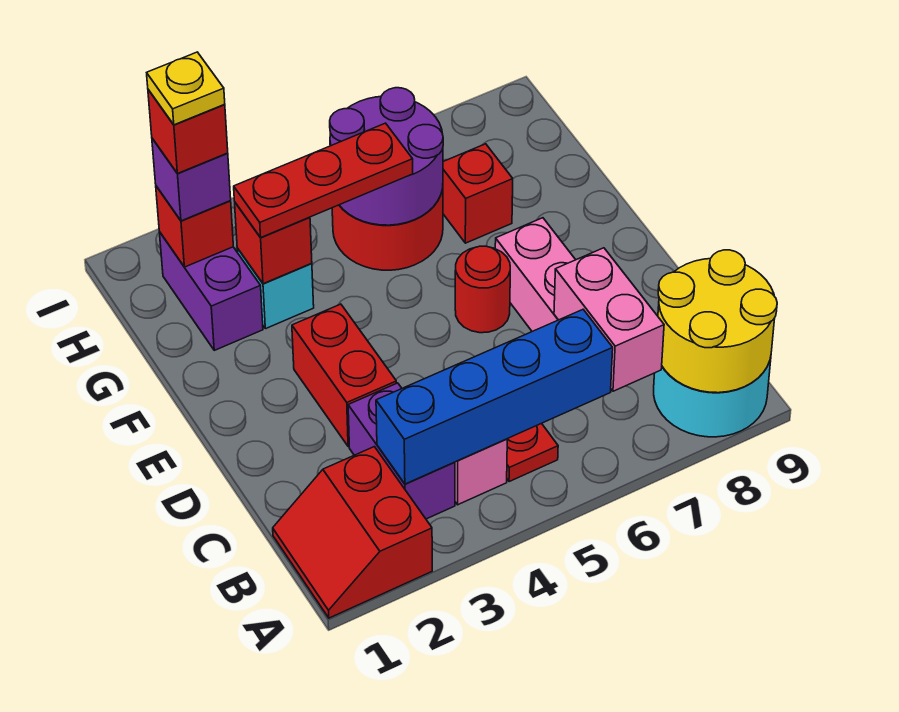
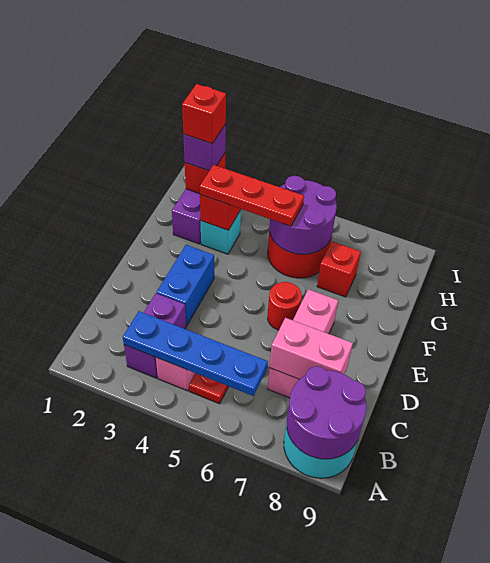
red 2x2 slope [273,447,432,618] -> none
yellow 2x2 round brick [658,250,777,393] -> purple 2x2 round brick [287,366,366,459]
blue 1x4 brick [376,310,613,484] -> blue 1x4 plate [123,311,268,396]
pink 1x2 brick [554,248,664,391] -> pink 1x2 brick turned to [269,318,353,379]
red 1x2 brick [292,304,397,447] -> blue 1x2 brick [157,245,214,326]
yellow 1x1 plate [147,52,225,125] -> none

